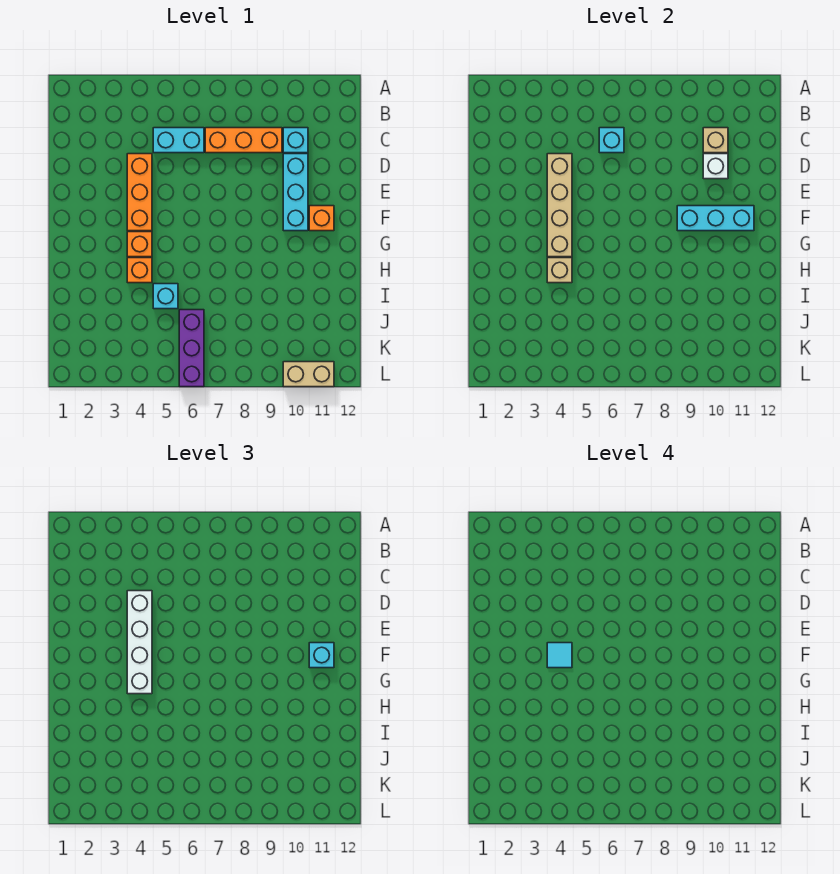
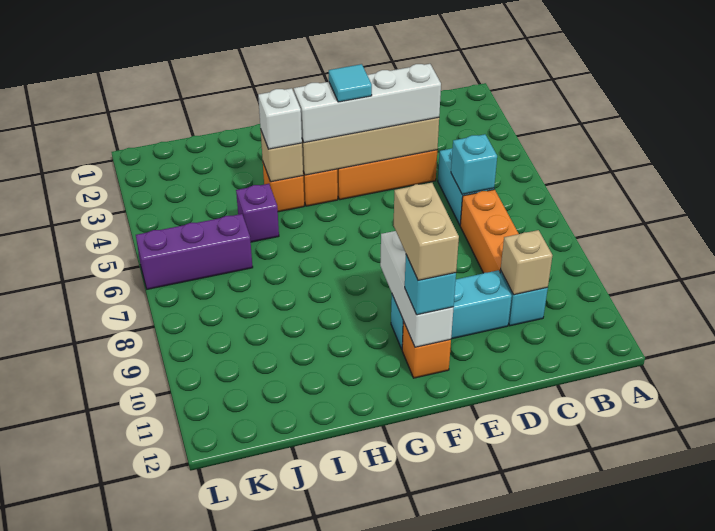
white 1x1 brick [703,154,728,179] -> white 1x1 brick moved to [258,88,302,149]
cyan 1x3 brick [677,206,754,231] -> white 1x3 brick [380,231,454,347]
cyan 1x1 brick [153,284,178,309] -> purple 1x1 brick [236,184,279,242]
tan 1x2 brick [283,362,334,387] -> tan 1x2 brick moved to [394,183,459,281]

